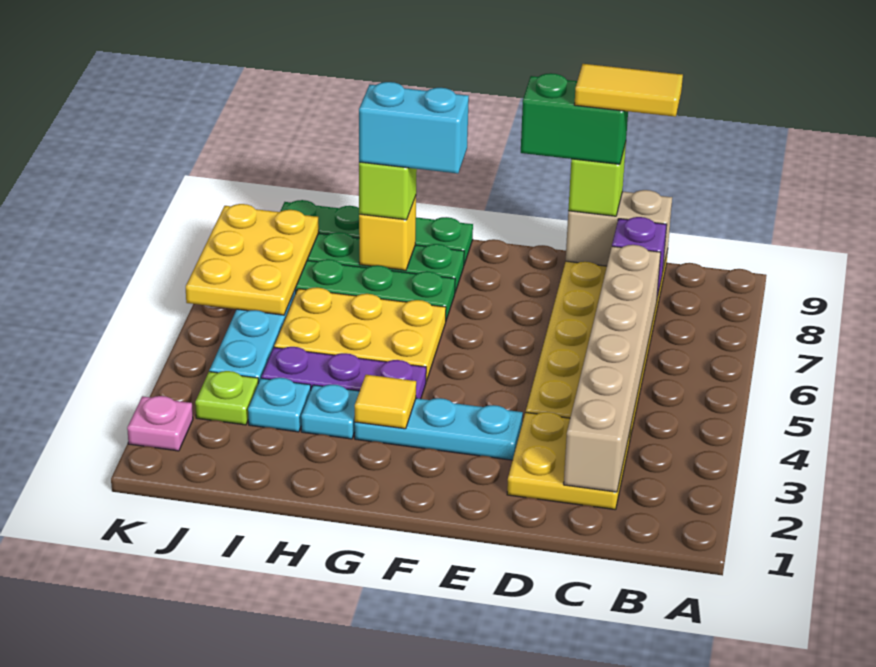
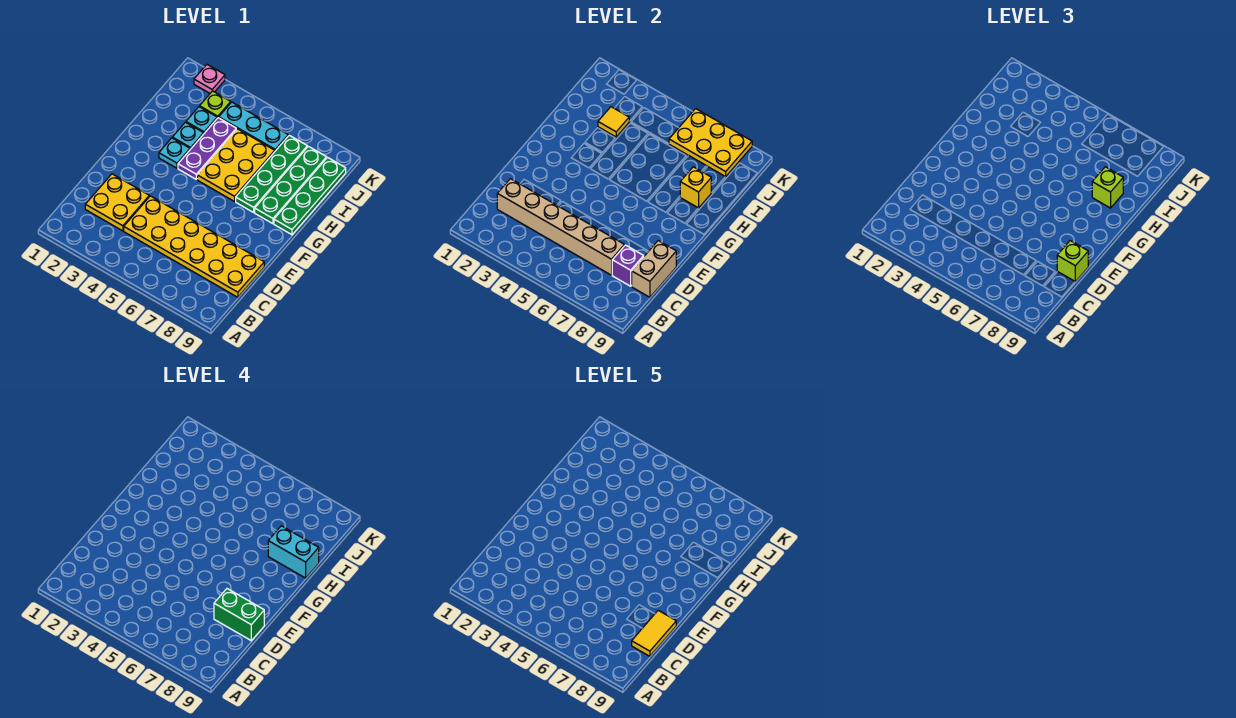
green 1x2 brick [521,73,628,164] -> green 1x2 brick turned to [214,589,264,641]
cyan 1x3 plate [355,398,523,460] -> cyan 1x1 plate [159,138,190,168]
yellow 1x1 tile [355,375,416,429] -> yellow 1x1 tile moved to [598,107,629,137]
cyan 1x2 brick [359,82,469,174] -> cyan 1x2 brick turned to [268,526,319,578]

